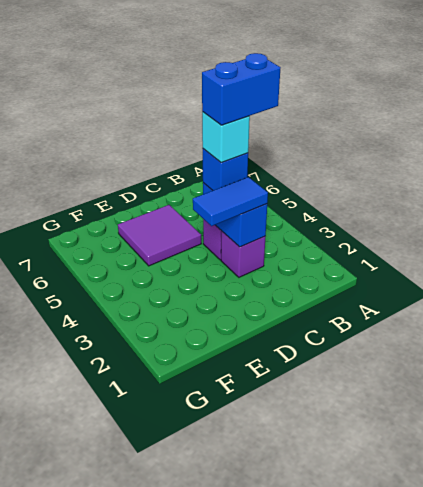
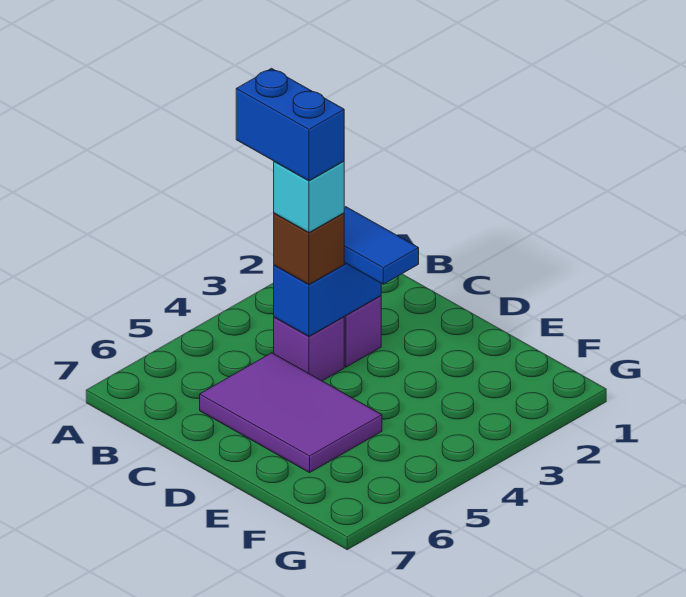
blue 1x1 brick [203,149,248,191] -> brown 1x1 brick [274,213,344,284]
purple 2x2 tile [118,205,201,266] -> purple 2x3 tile [200,353,382,473]

